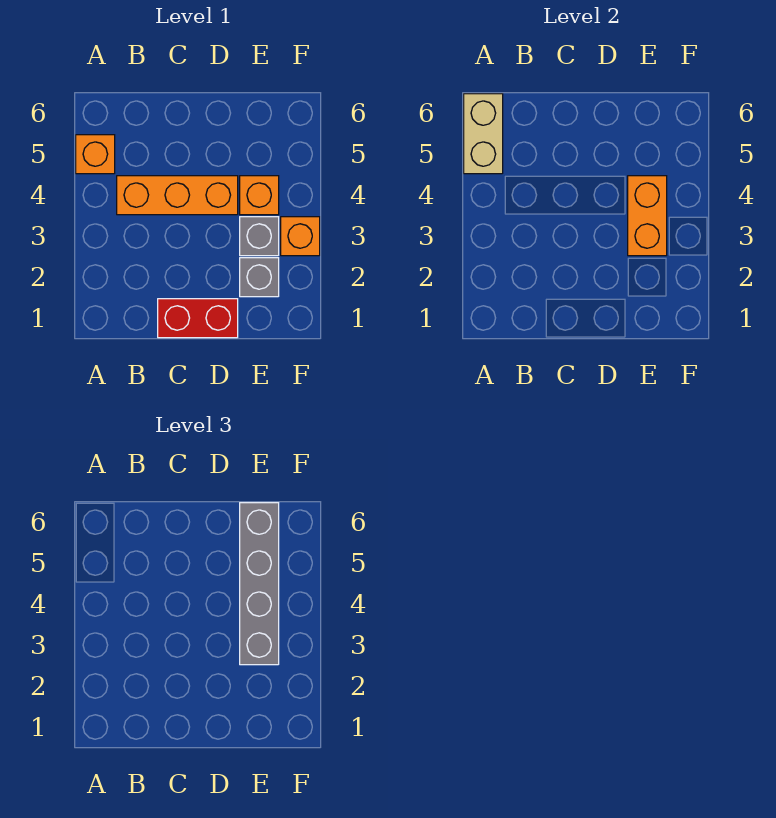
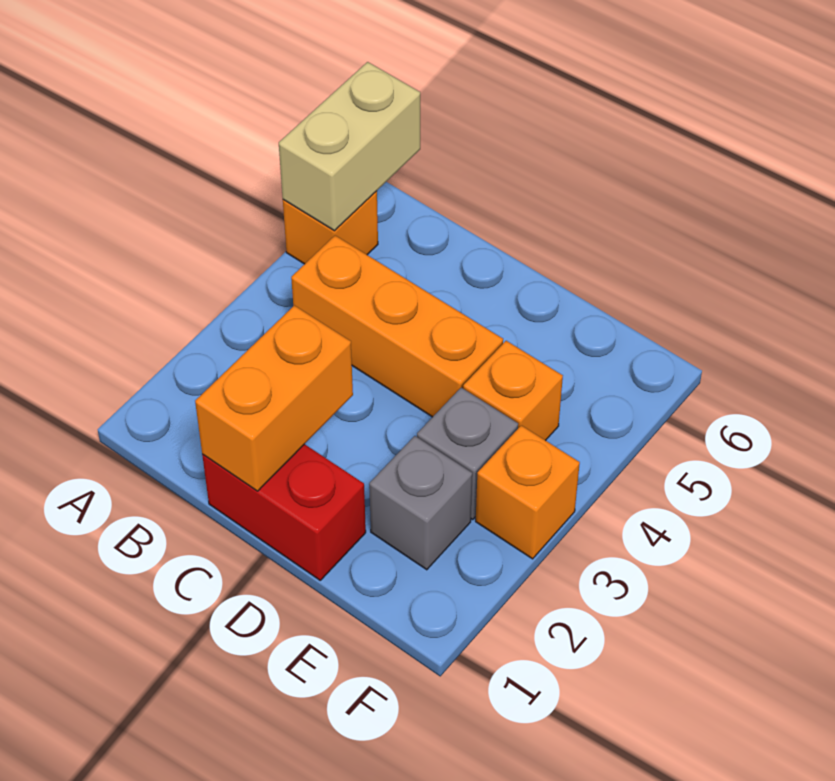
orange 1x2 brick [628,176,667,256] -> orange 1x2 brick moved to [195,305,353,491]
grey 1x4 brick [240,503,279,665] -> none

